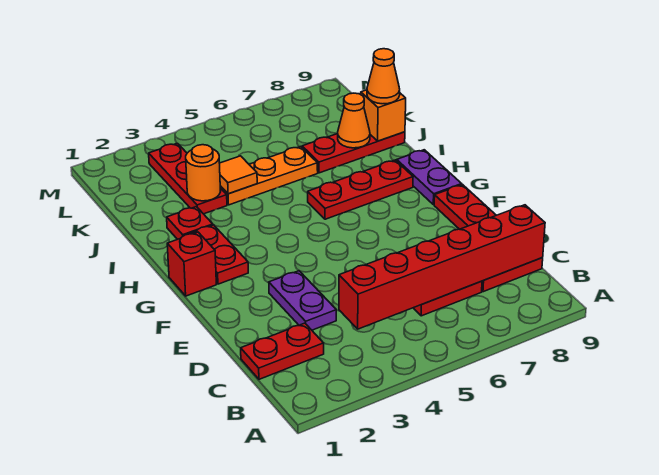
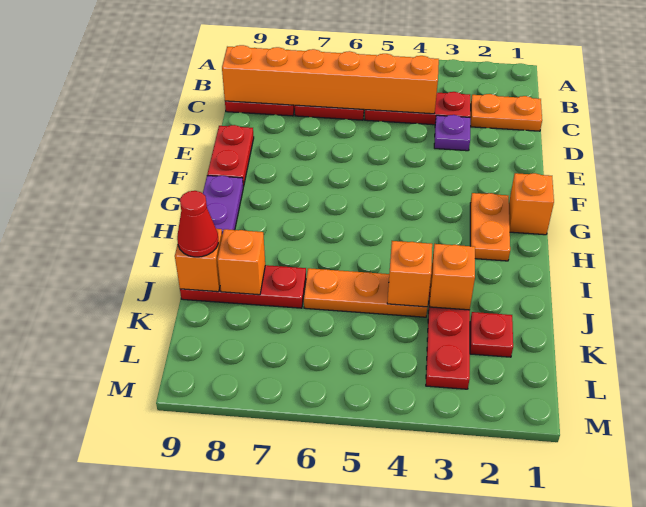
red 1x2 plate [241,323,324,379] -> orange 1x2 plate [471,94,542,131]
red 1x6 brick [339,205,545,329] -> orange 1x6 brick [222,45,439,114]
purple 1x2 plate [269,271,336,330] -> purple 1x1 plate [434,115,470,151]
red 1x1 brick [167,232,216,296] -> orange 1x1 brick [509,173,554,235]
red 1x2 plate [190,225,248,284] -> orange 1x2 plate [470,193,510,261]
red 1x3 plate [308,160,413,219] -> red 1x3 plate moved to [365,92,470,125]
red 1x1 plate [167,207,213,239] -> red 1x1 plate moved to [470,312,513,357]
orange 1x1 round brick [186,145,221,201] -> orange 1x1 brick [429,244,475,310]
orange 1x1 tile [220,156,257,194] -> orange 1x1 brick [387,241,432,307]
orange 1x1 cone [338,93,370,148] -> orange 1x1 brick [217,229,265,295]
orange 1x1 cone [367,49,400,104] -> red 1x1 cone [177,191,218,257]

